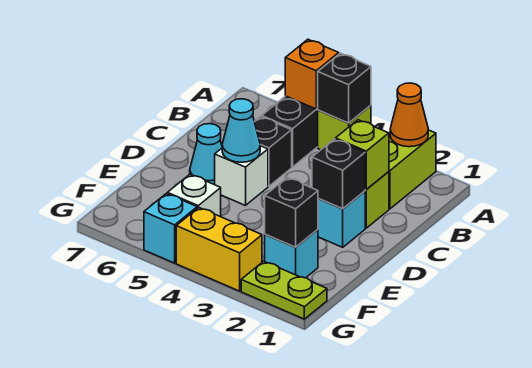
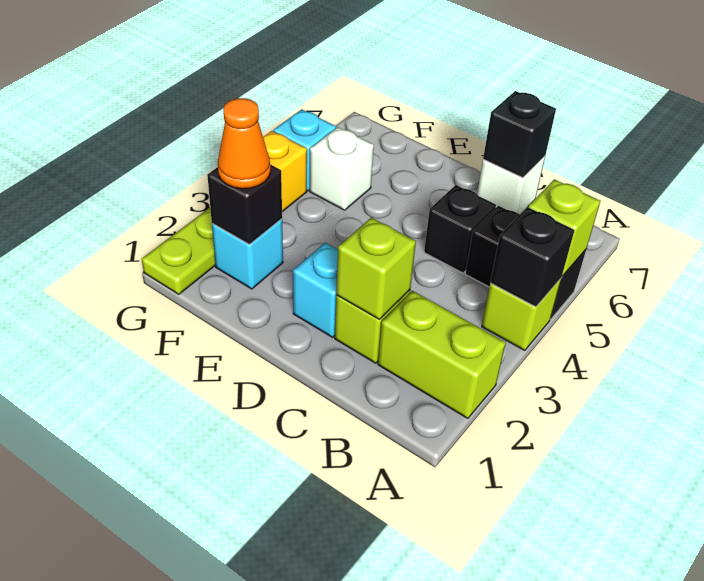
orange 1x1 cone [390,83,428,147] -> orange 1x1 cone moved to [218,98,270,189]
orange 1x1 brick [285,39,339,109] -> lime 1x1 brick [528,179,600,276]
black 1x1 brick [312,139,366,209] -> black 1x1 brick moved to [483,91,556,178]
white 1x1 brick [215,146,268,206] -> white 1x1 brick moved to [477,156,545,214]
cyan 1x1 cone [222,99,260,162] -> none
cyan 1x1 cone [190,124,222,185] -> none

